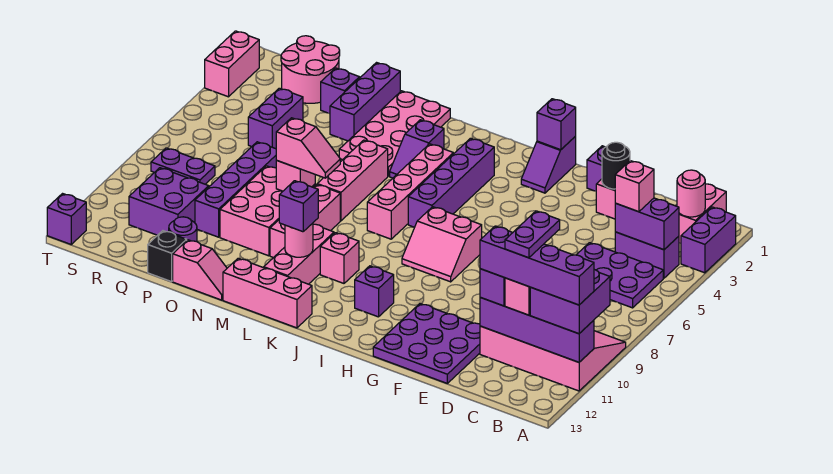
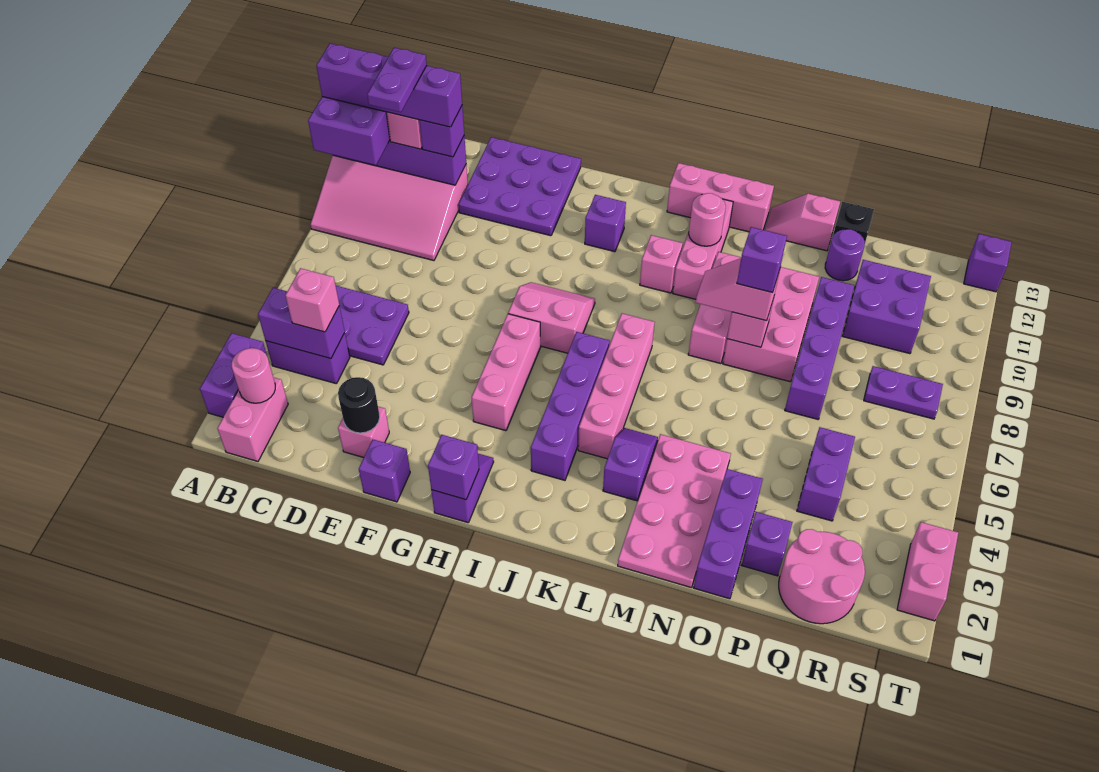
purple 1x1 brick [279,181,318,232] -> purple 1x1 brick moved to [737,227,787,293]
pink 1x3 brick [317,140,388,221] -> pink 1x3 brick moved to [472,314,541,431]

